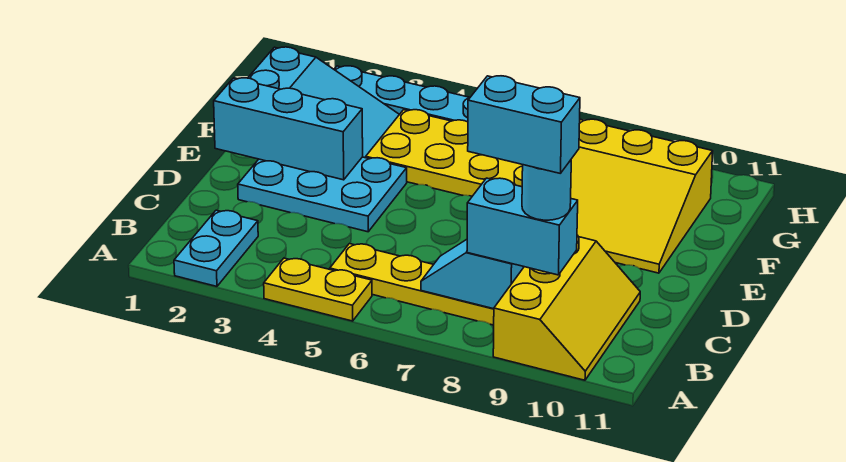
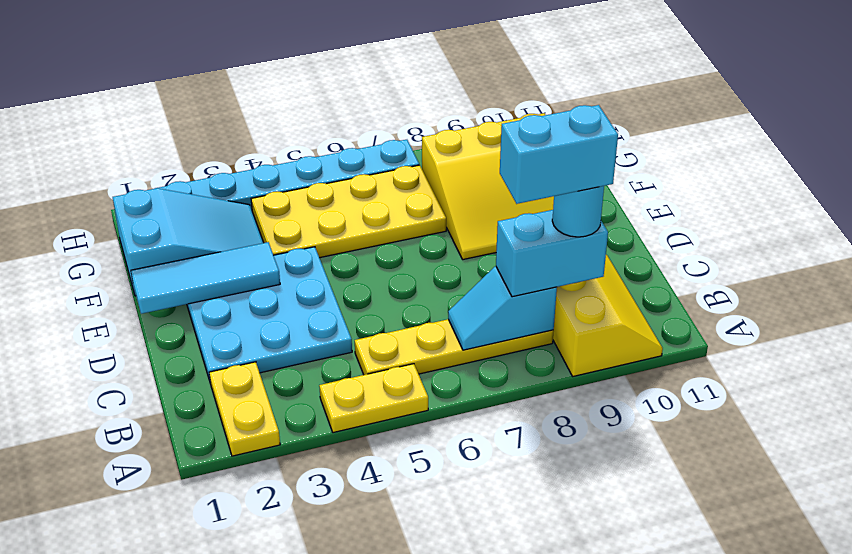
cyan 1x2 plate [174,210,258,286] -> yellow 1x2 plate [209,362,280,456]
cyan 2x3 plate [238,157,407,232] -> cyan 3x3 plate [187,247,352,384]
cyan 1x3 brick [214,78,363,180] -> cyan 1x3 tile [131,242,280,314]

